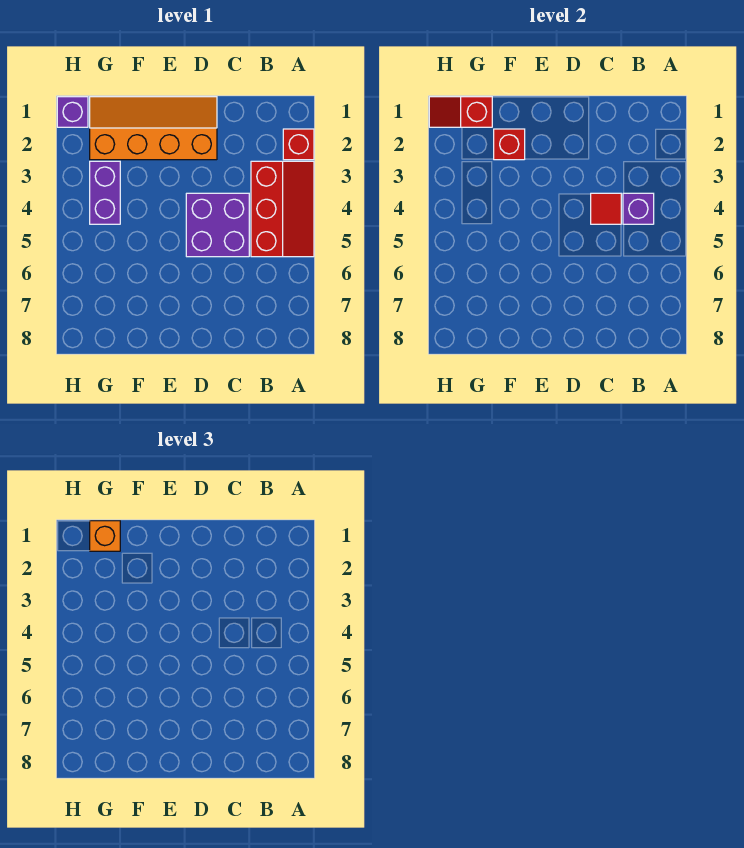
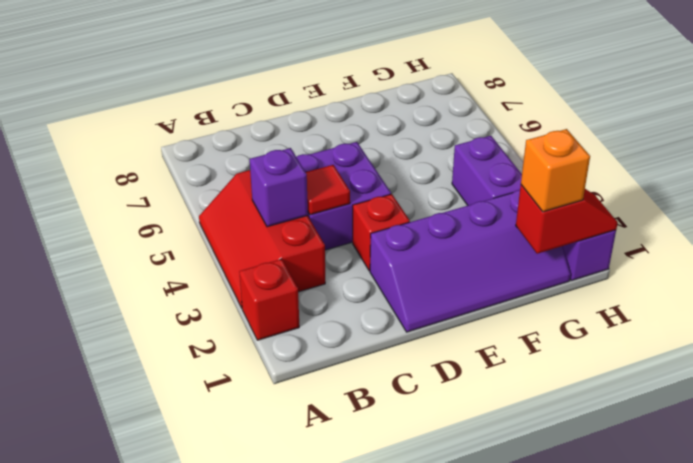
orange 2x4 slope [90,97,217,160] -> purple 2x4 slope [370,190,571,332]
red 1x1 brick [494,129,525,160] -> red 1x1 brick moved to [353,194,410,271]

